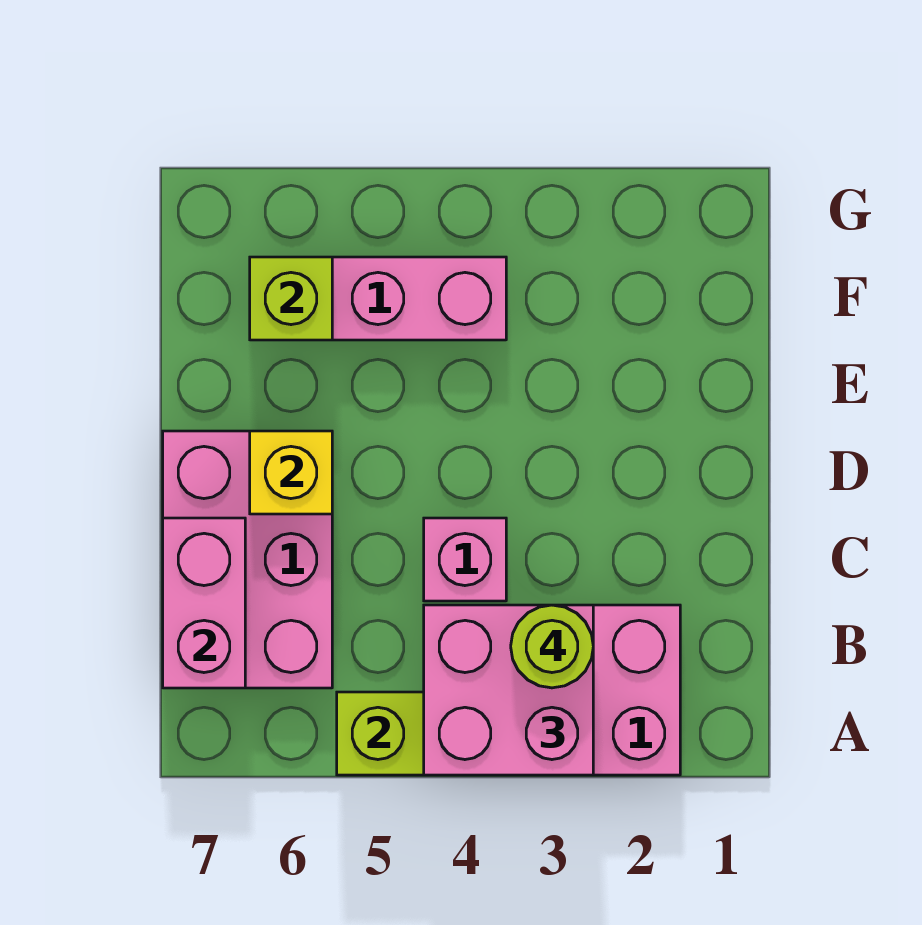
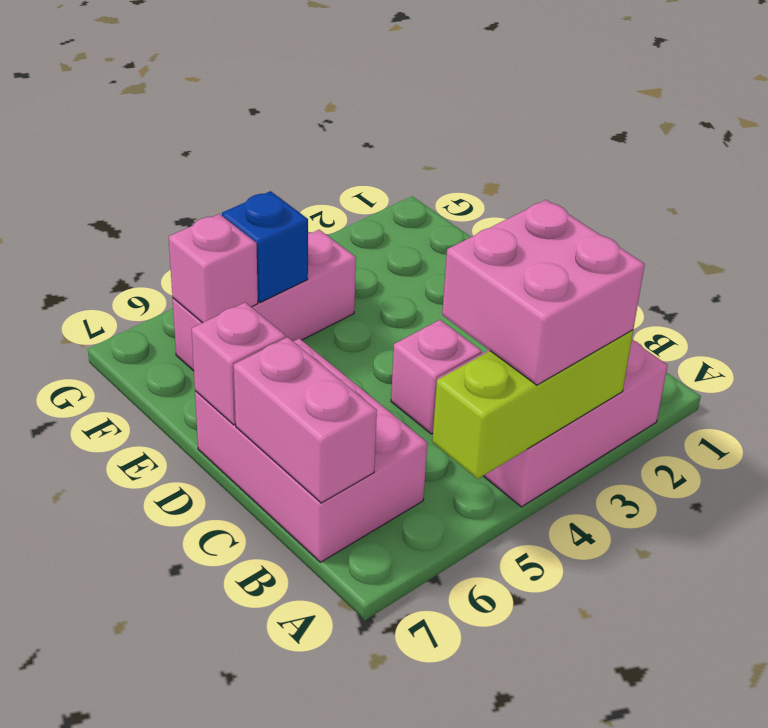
lime 1x1 round brick [511,605,593,688] -> none
yellow 1x1 brick [250,431,332,514] -> none
none -> pink 1x1 brick [192,302,286,425]
none -> blue 1x1 brick [222,191,308,302]
lime 1x1 brick [250,257,332,340] -> pink 1x1 brick [169,214,258,323]

